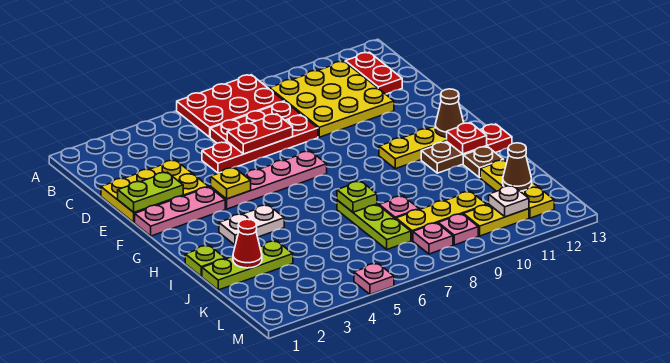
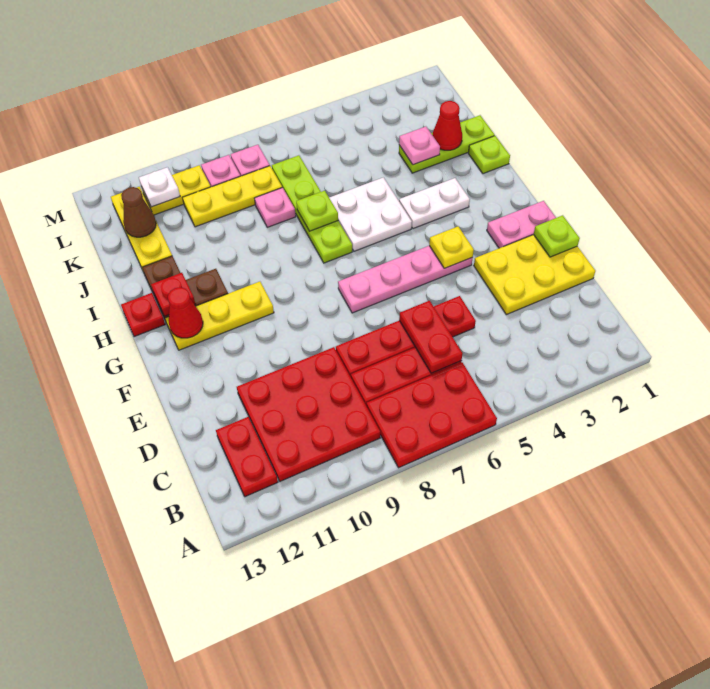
yellow 3x3 plate [269,61,394,137] -> red 3x3 plate [237,347,380,481]
red 1x2 plate [227,114,293,154] -> red 1x2 plate turned to [399,301,463,373]
lime 1x2 plate [118,172,183,212] -> lime 1x1 plate [534,215,580,257]
pink 1x3 plate [135,187,225,236] -> pink 1x2 plate [487,201,556,248]
brown 1x1 cone [435,89,464,137] -> red 1x1 cone [168,287,203,338]
none -> white 2x2 plate [329,177,412,251]
lime 1x3 plate [337,200,411,249] -> lime 1x4 plate [272,155,352,263]
pink 1x1 plate [354,263,394,294] -> pink 1x1 plate moved to [399,127,440,165]

